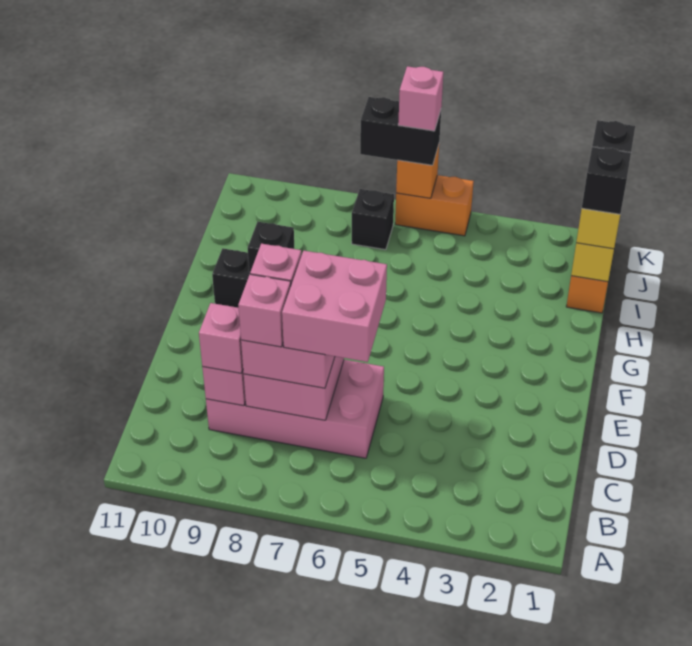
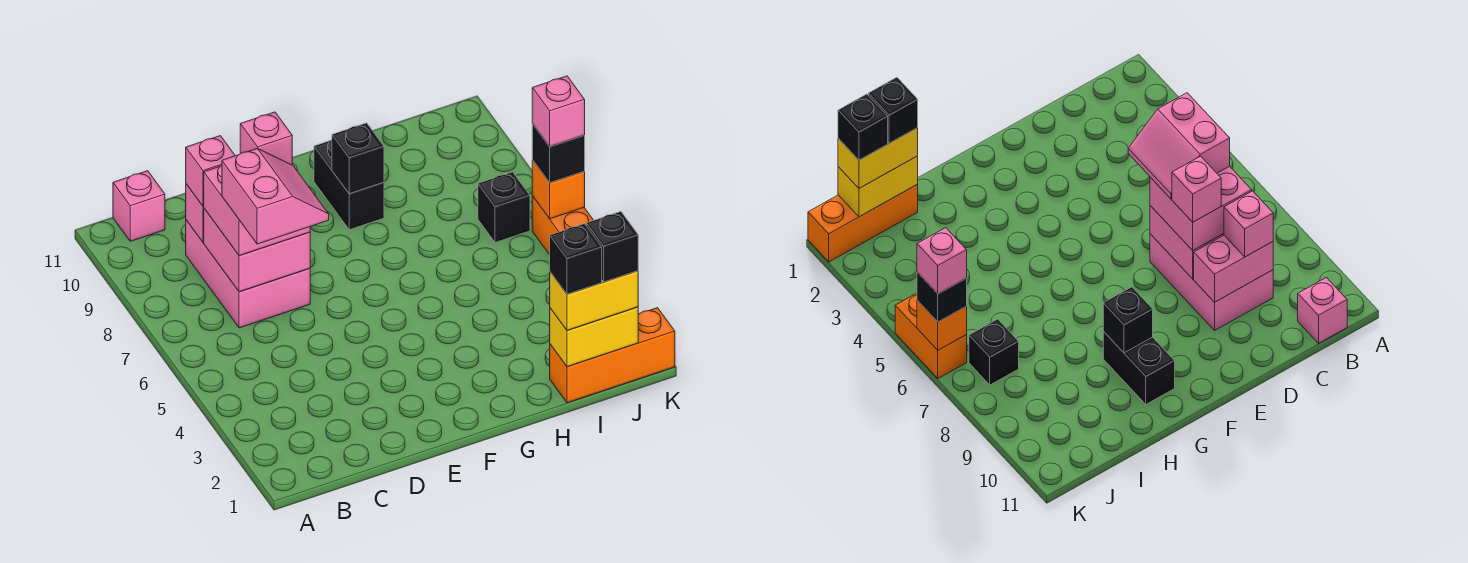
pink 2x4 brick [206,360,384,458] -> pink 2x3 brick [186,220,310,328]
pink 2x2 brick [282,251,387,362] -> pink 2x2 slope [222,148,329,244]
pink 1x1 brick [238,274,291,347] -> pink 1x1 brick moved to [113,171,165,241]
black 1x2 brick [360,97,441,165] -> black 1x1 brick [532,124,585,183]

